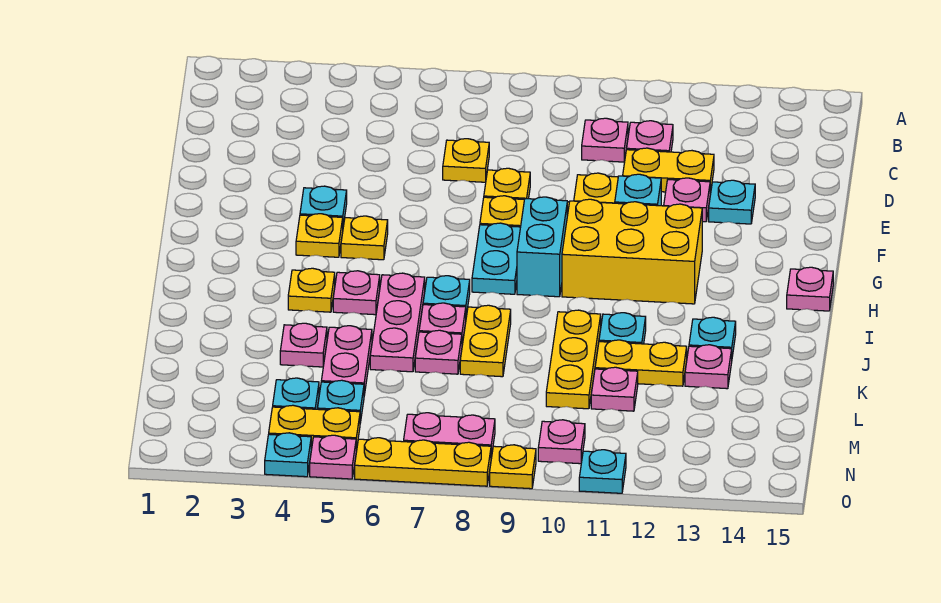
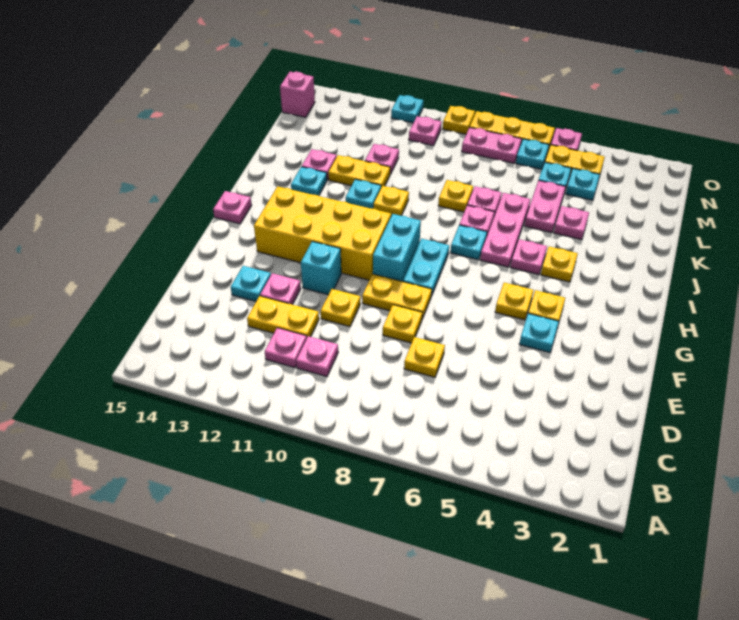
yellow 2x3 brick [562,199,702,304] -> yellow 2x4 brick [254,186,391,280]
yellow 1x2 plate [460,305,511,377] -> yellow 1x1 plate [438,180,473,212]
yellow 1x3 plate [546,310,601,409] -> yellow 1x1 plate [373,186,409,216]
none -> pink 1x1 brick [280,72,315,117]
cyan 1x1 plate [265,433,311,477] -> cyan 1x1 plate moved to [516,139,549,169]

